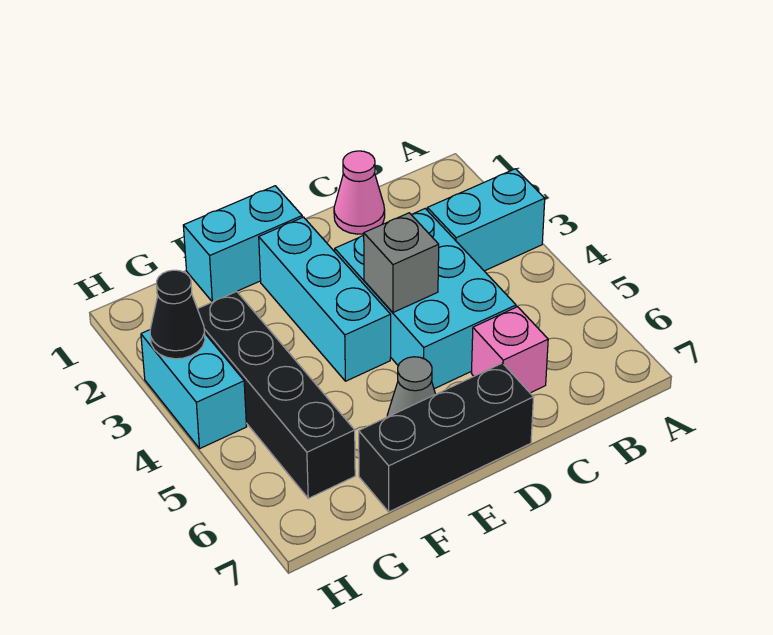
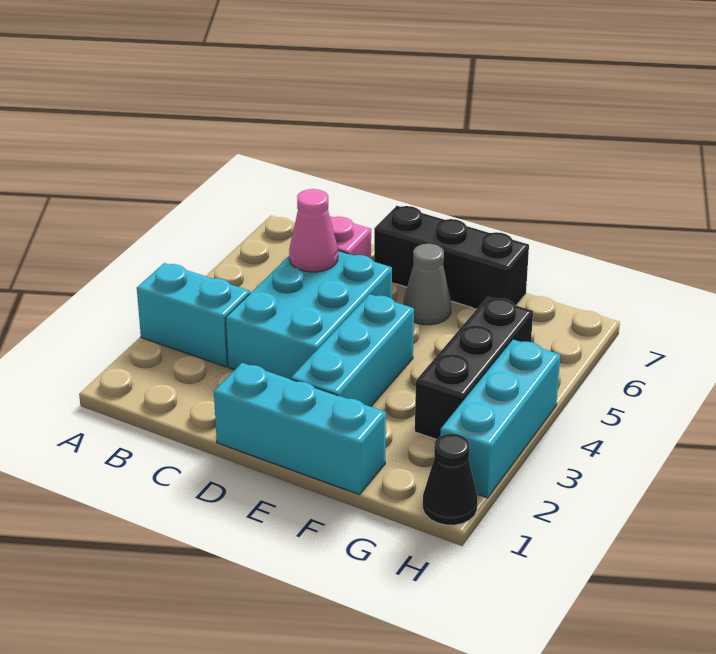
pink 1x1 cone [334,151,385,234] -> pink 1x1 cone moved to [289,189,338,272]
grey 1x1 brick [364,213,439,312] -> none
cyan 1x2 brick [183,186,302,302] -> cyan 1x3 brick [214,363,386,495]
black 1x4 brick [198,292,355,498] -> black 1x3 brick [415,297,533,439]
cyan 1x2 brick [141,330,247,448] -> cyan 1x3 brick [440,340,560,498]
black 1x1 cone [150,270,205,359] -> black 1x1 cone moved to [423,434,477,525]

